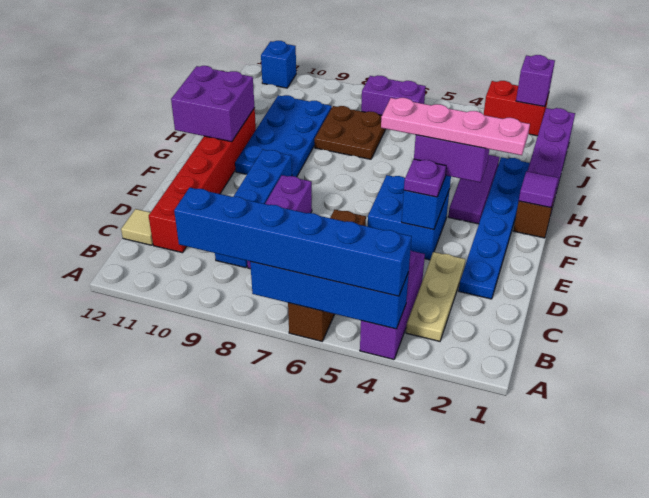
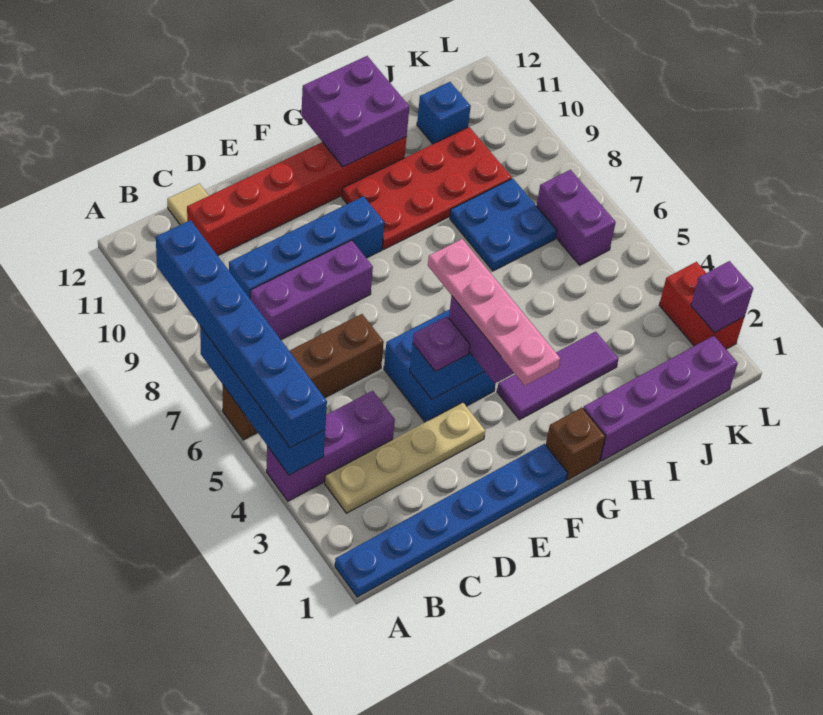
tan 1x3 plate [406,252,465,341] -> tan 1x4 plate [325,402,485,513]
blue 1x6 plate [459,157,530,299] -> blue 1x6 plate moved to [335,444,568,597]
purple 1x1 tile [519,171,558,208] -> none
blue 2x4 plate [235,95,332,177] -> red 2x4 plate [342,127,512,249]
brown 2x2 plate [314,106,386,159] -> blue 2x2 plate [450,179,557,271]
blue 1x1 brick [261,41,296,88] -> blue 1x1 brick moved to [417,82,471,144]

